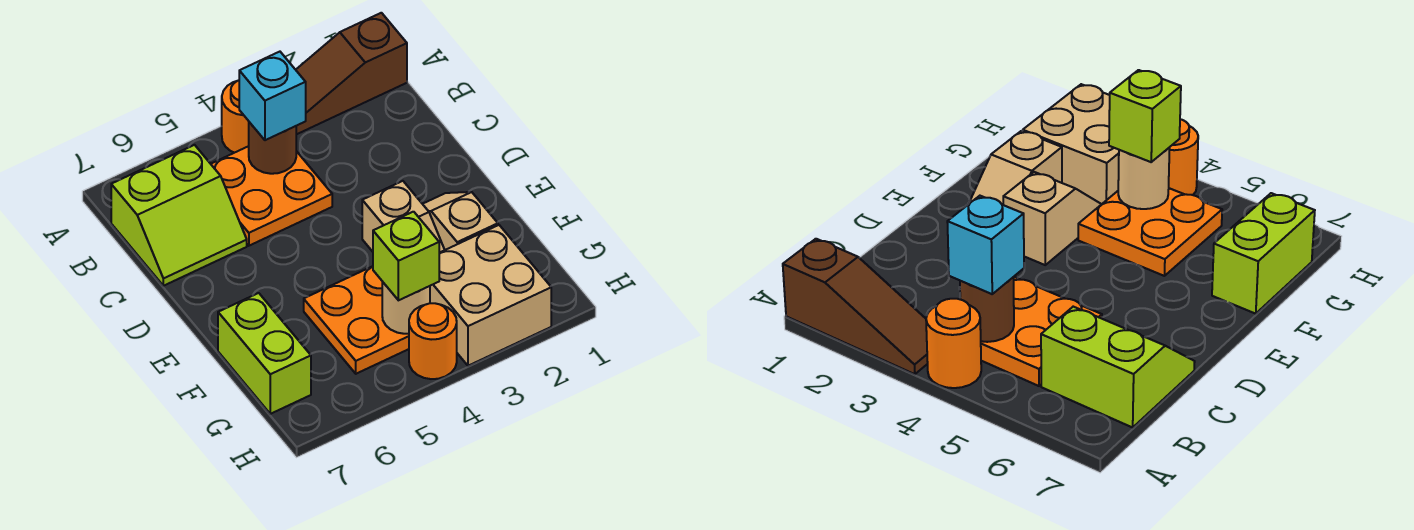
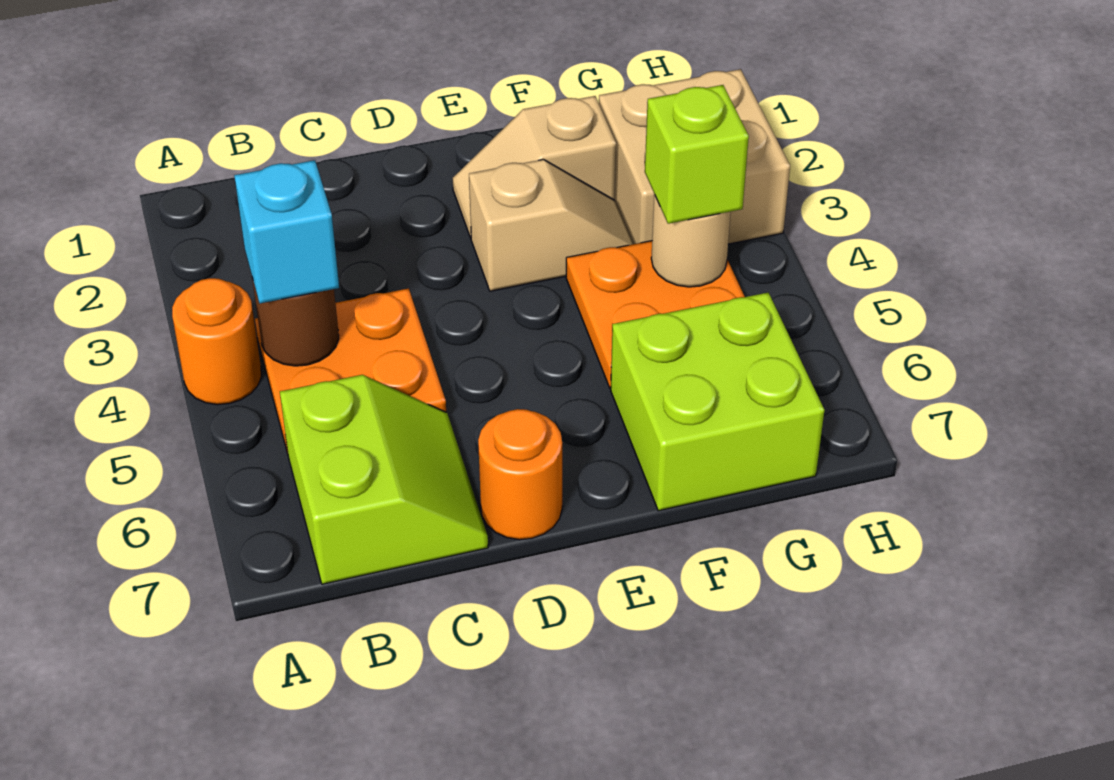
brown 1x3 slope [296,13,407,135] -> none
lime 1x2 brick [218,293,311,414] -> lime 2x2 brick [611,293,824,511]
orange 1x1 round brick [409,303,457,379] -> orange 1x1 round brick moved to [478,409,562,540]

